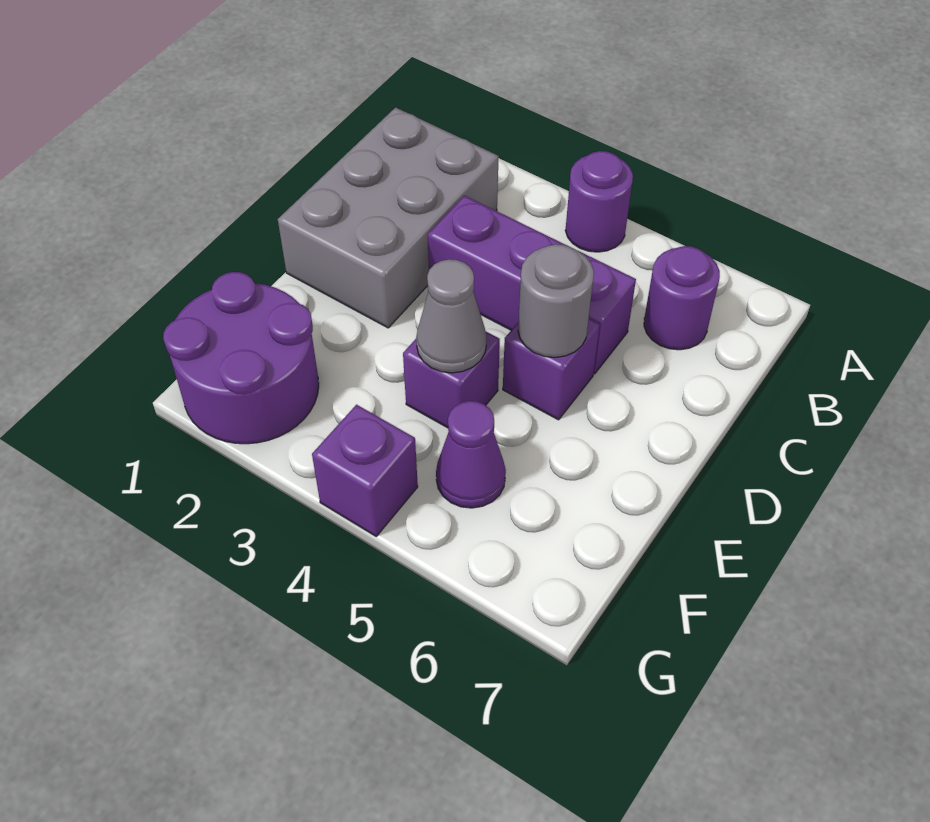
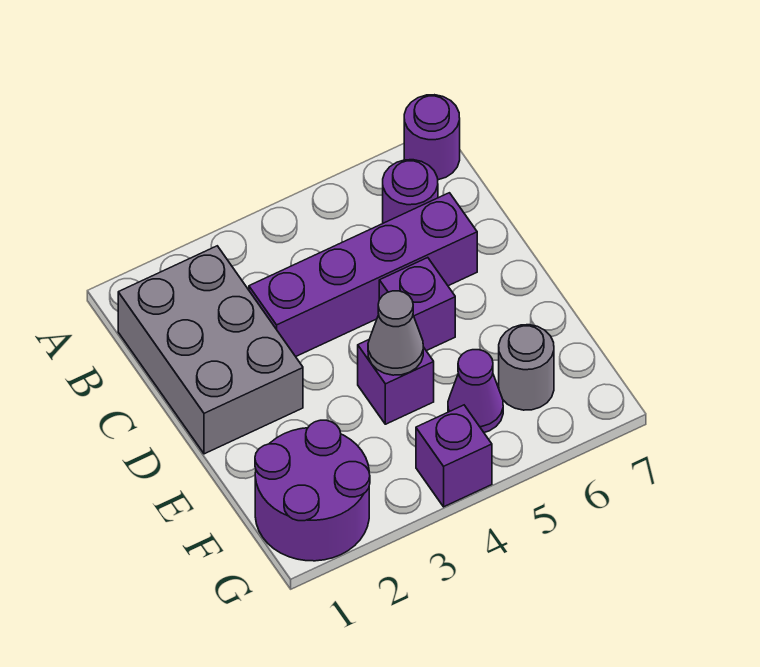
purple 1x1 round brick [565,151,633,252] -> purple 1x1 round brick moved to [404,95,460,180]
purple 1x3 brick [428,196,636,374] -> purple 1x4 brick [249,193,477,357]
grey 1x1 round brick [518,244,594,357] -> grey 1x1 round brick moved to [499,325,554,410]

